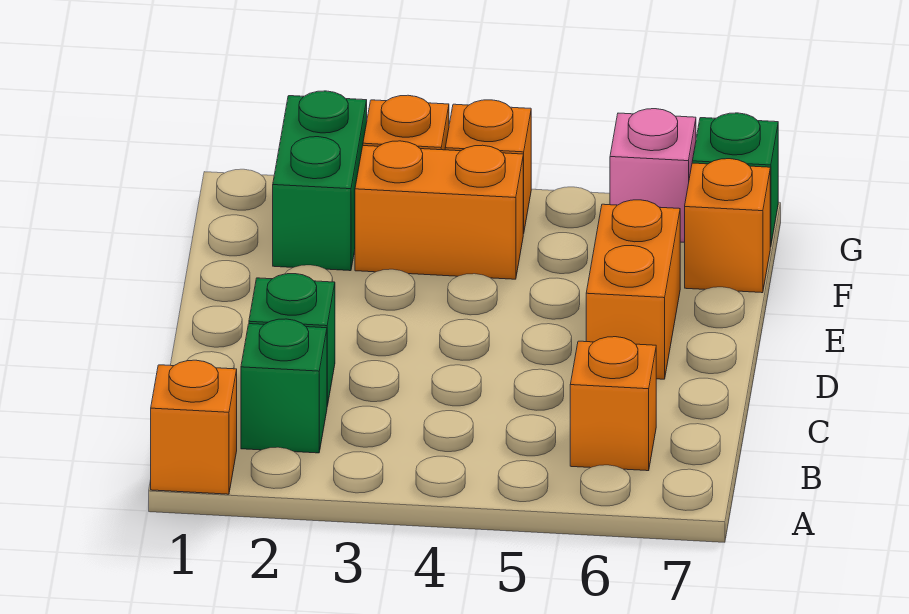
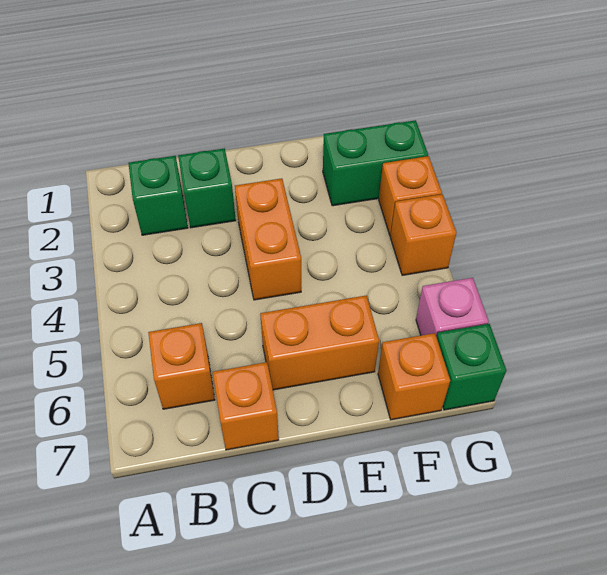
orange 1x1 brick [151,360,237,494] -> orange 1x1 brick moved to [213,362,279,450]
orange 1x2 brick [355,141,524,279] -> orange 1x2 brick moved to [235,178,301,300]

